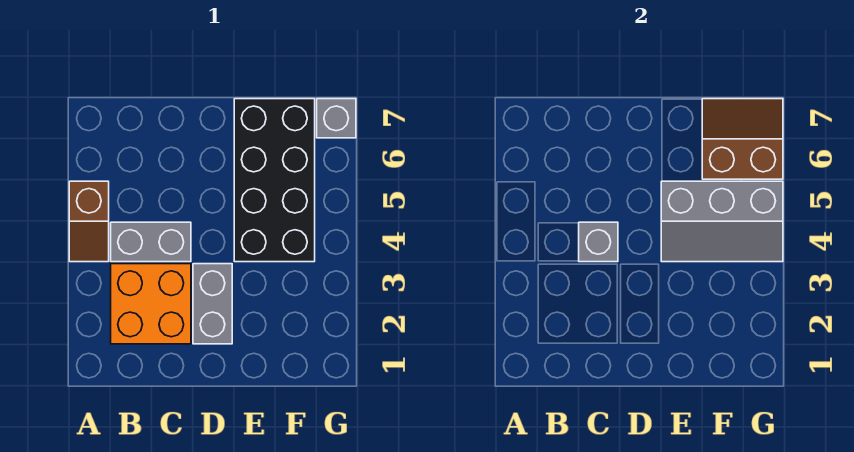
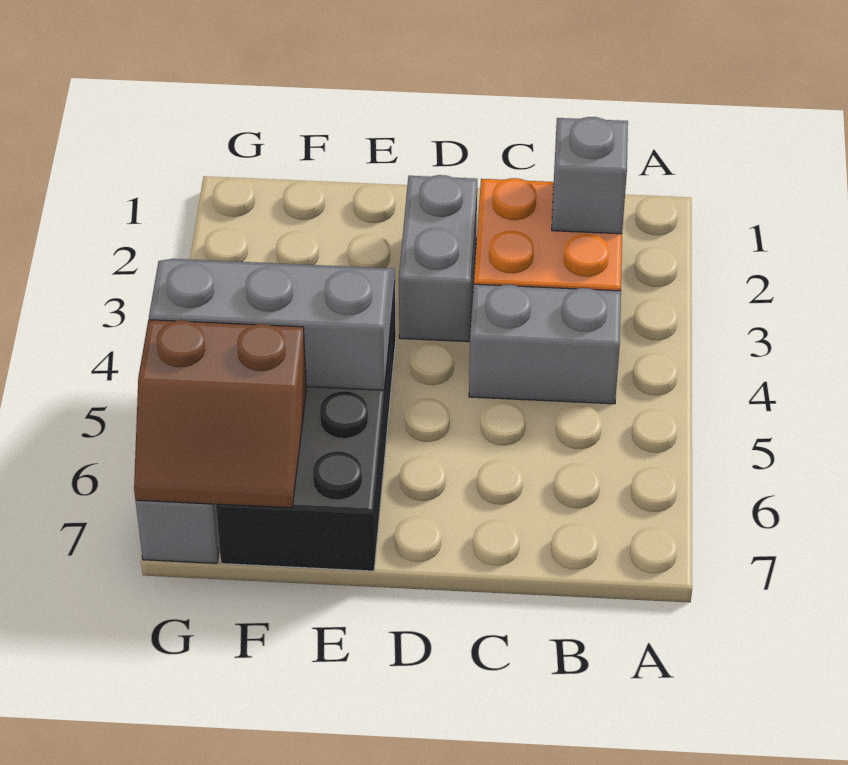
brown 1x2 slope [69,181,109,262] -> none
grey 1x1 brick [579,222,618,262] -> grey 1x1 brick moved to [552,117,628,234]

